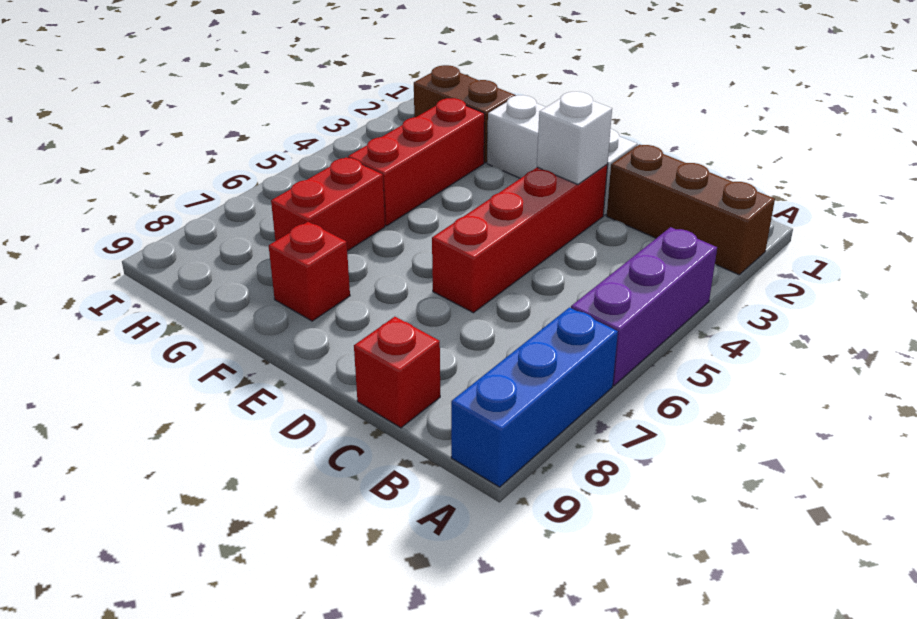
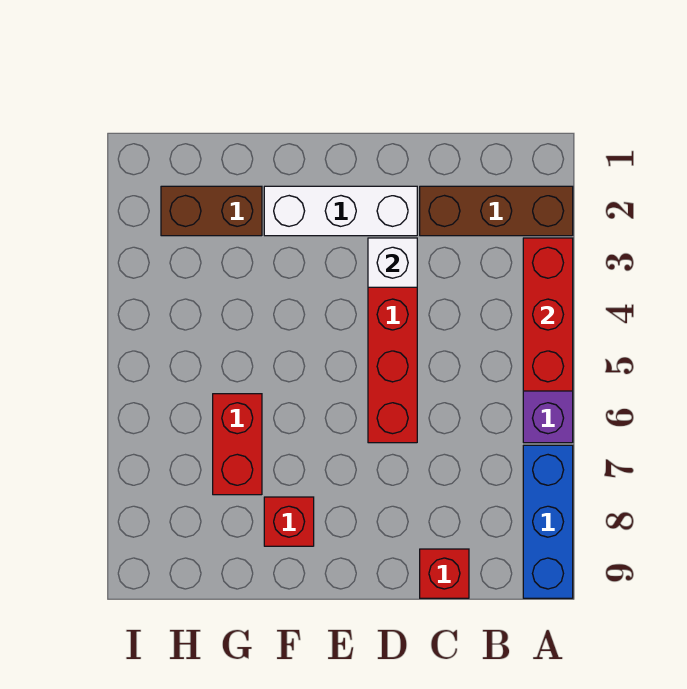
red 1x3 brick [348,98,485,226] -> red 1x3 brick moved to [523,238,573,391]

